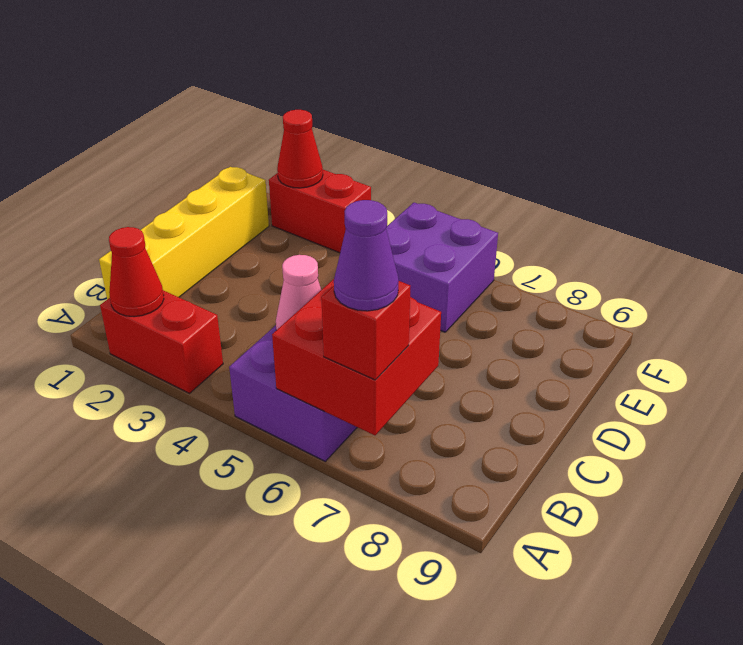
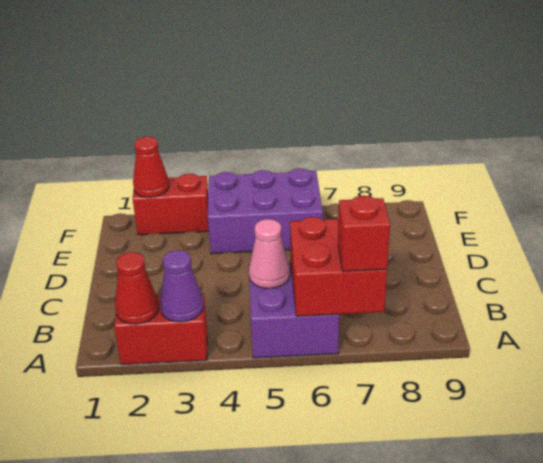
purple 1x1 cone [334,200,399,311] -> purple 1x1 cone moved to [160,250,203,322]
yellow 1x4 brick [99,167,269,299] -> none
purple 2x2 brick [386,203,498,332] -> purple 2x3 brick [208,169,323,254]

